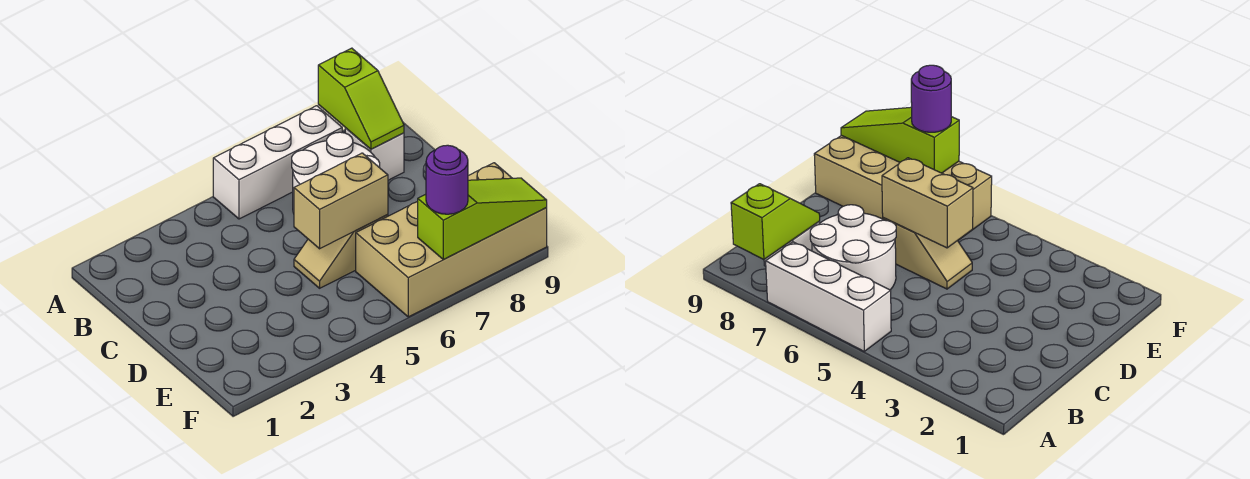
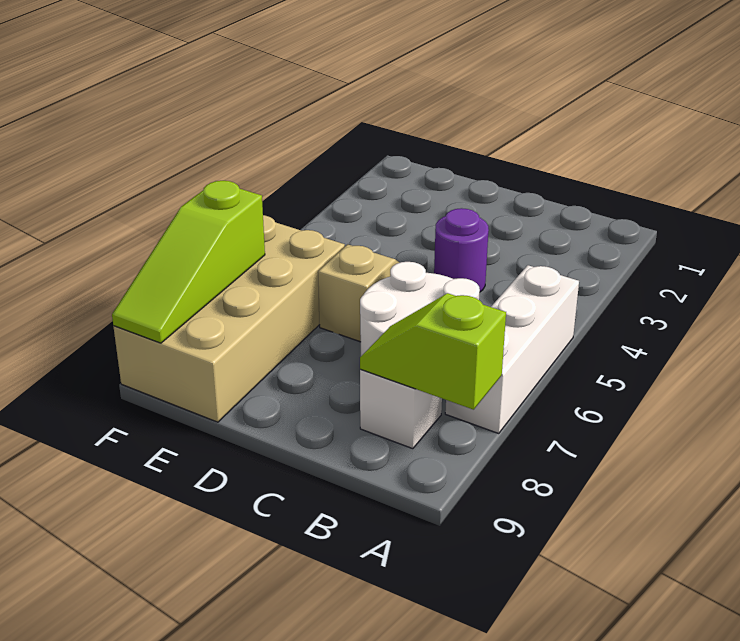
tan 1x2 brick [294,153,388,249] -> none
purple 1x1 round brick [426,145,468,214] -> purple 1x1 round brick moved to [434,208,489,292]

